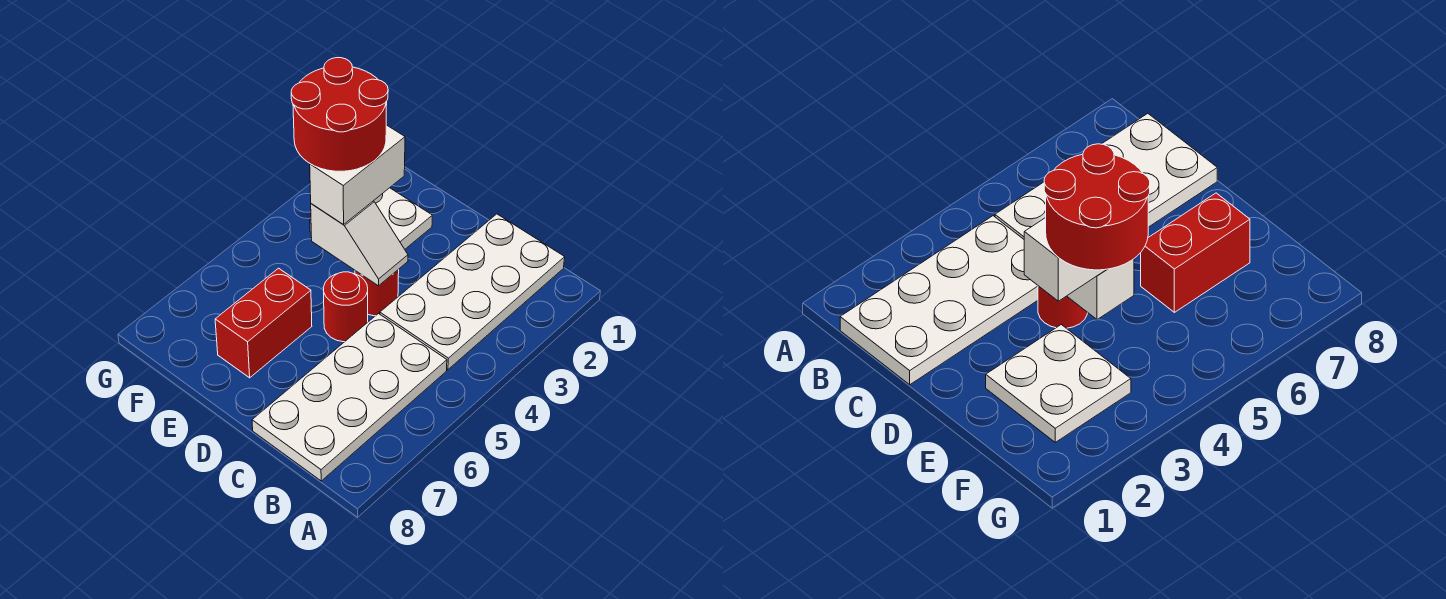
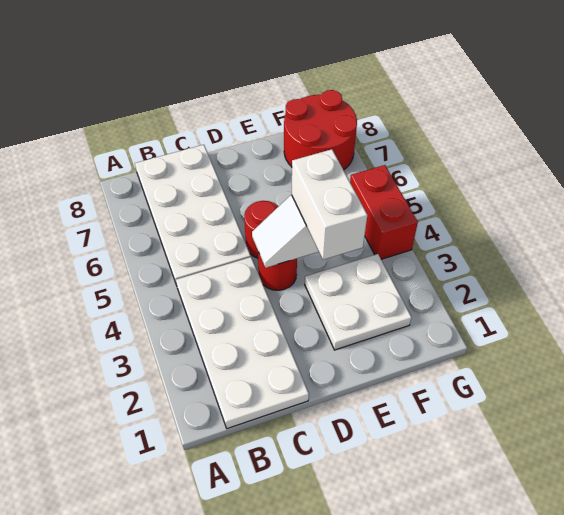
red 2x2 round brick [291,58,388,171] -> red 2x2 round brick moved to [284,90,357,170]
red 1x2 brick [215,268,312,378] -> red 1x2 brick moved to [350,165,418,259]

